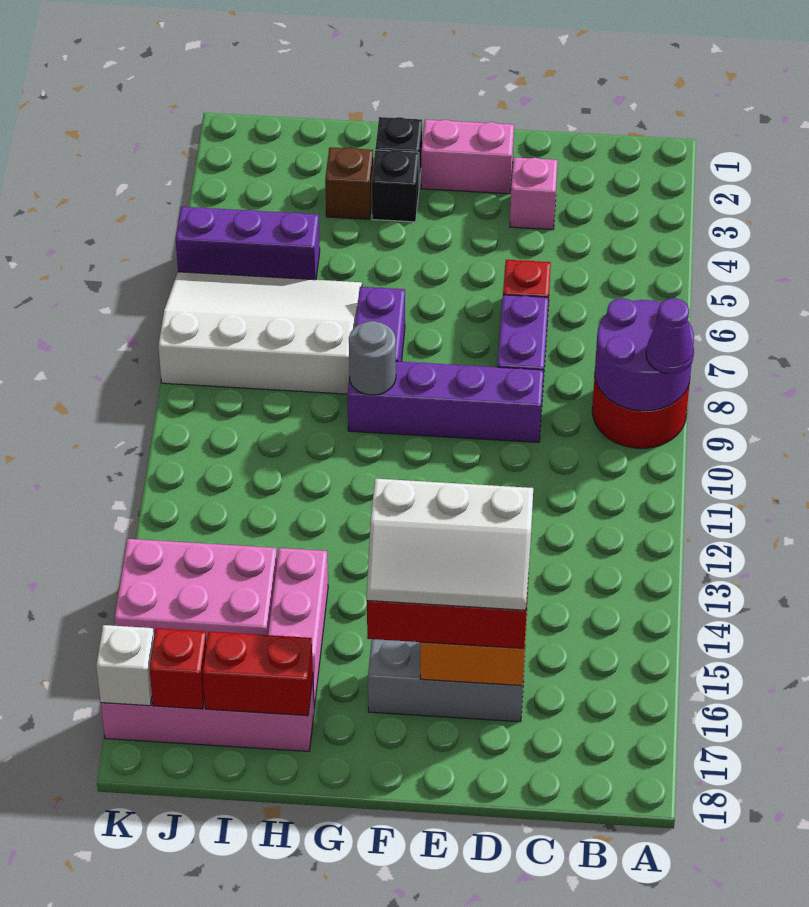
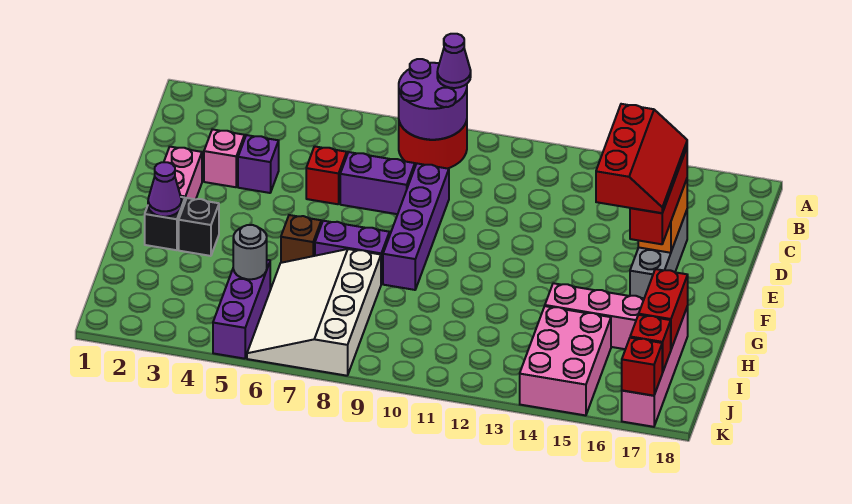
none -> purple 1x1 brick [238,135,279,193]
white 2x3 slope [367,478,533,610] -> red 2x3 slope [596,104,687,213]
none -> purple 1x1 cone [148,162,181,217]
grey 1x1 round brick [349,321,396,395] -> grey 1x1 round brick moved to [233,225,267,279]
brown 1x1 brick [325,147,373,219] -> brown 1x1 brick moved to [281,215,321,263]
white 1x1 brick [96,625,154,706] -> red 1x1 brick [622,338,663,396]

